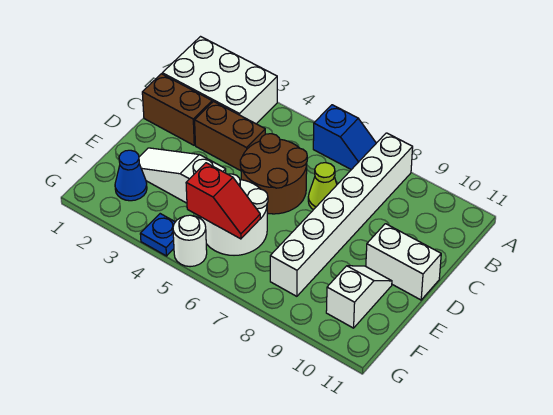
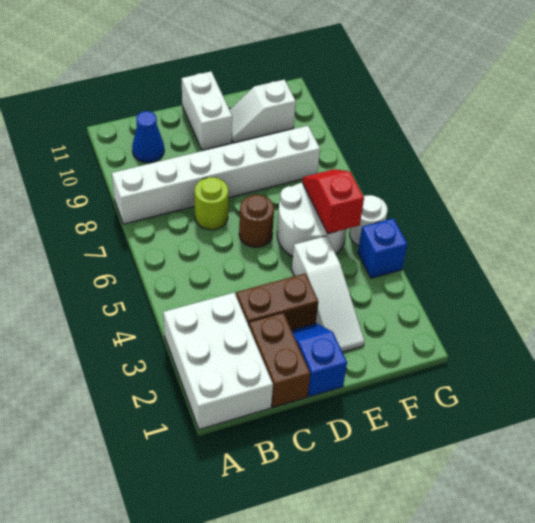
blue 1x2 slope [313,105,376,170] -> blue 1x2 slope moved to [291,323,347,397]
brown 1x2 brick [195,101,265,171] -> brown 1x2 brick turned to [236,273,318,330]
brown 2x2 round brick [240,134,307,214] -> brown 1x1 round brick [239,195,274,247]
lime 1x1 cone [308,163,337,210] -> lime 1x1 round brick [195,177,229,230]
blue 1x1 cone [115,150,147,201] -> blue 1x1 cone moved to [132,111,164,163]
blue 1x1 plate [140,214,175,256] -> blue 1x1 brick [358,218,407,278]

